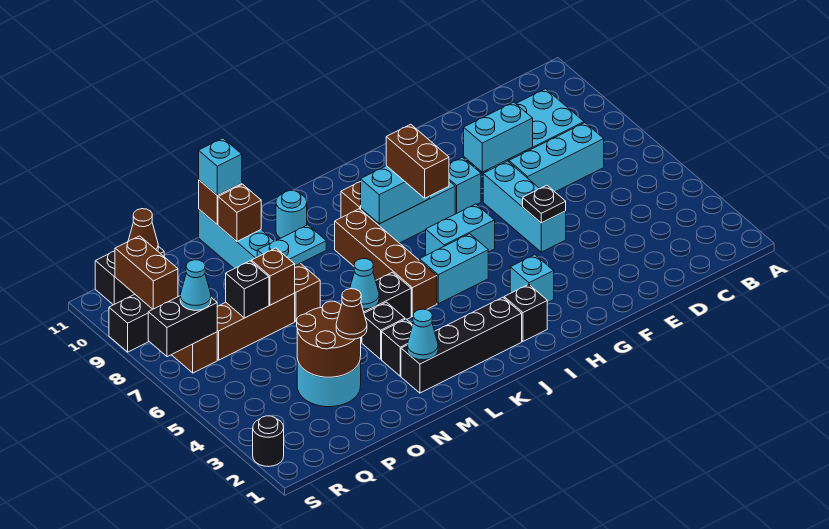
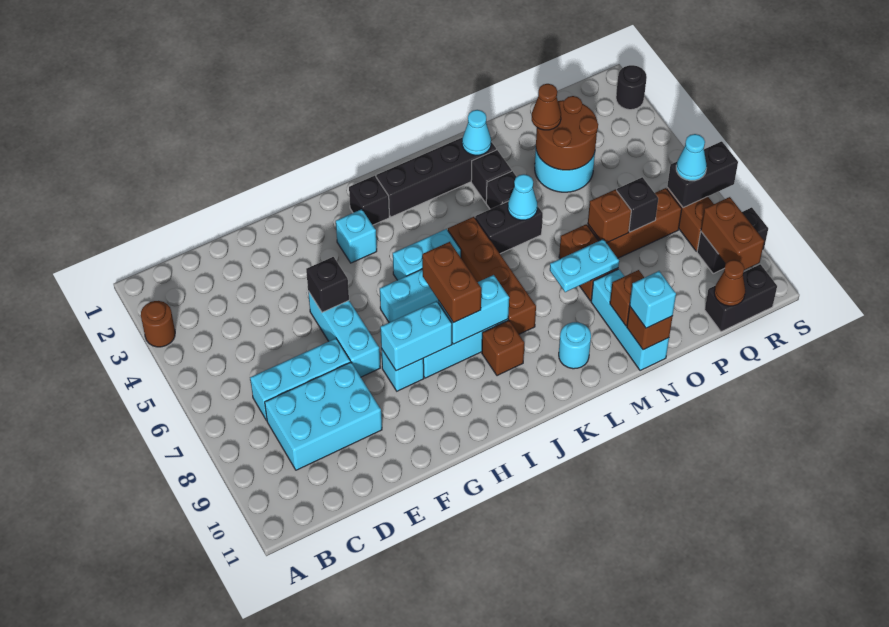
none -> brown 1x1 round brick [141,301,175,347]
cyan 1x2 brick [464,102,533,172] -> cyan 1x2 brick moved to [380,301,452,371]
black 1x1 plate [523,185,566,223] -> black 1x1 brick [306,257,349,312]

